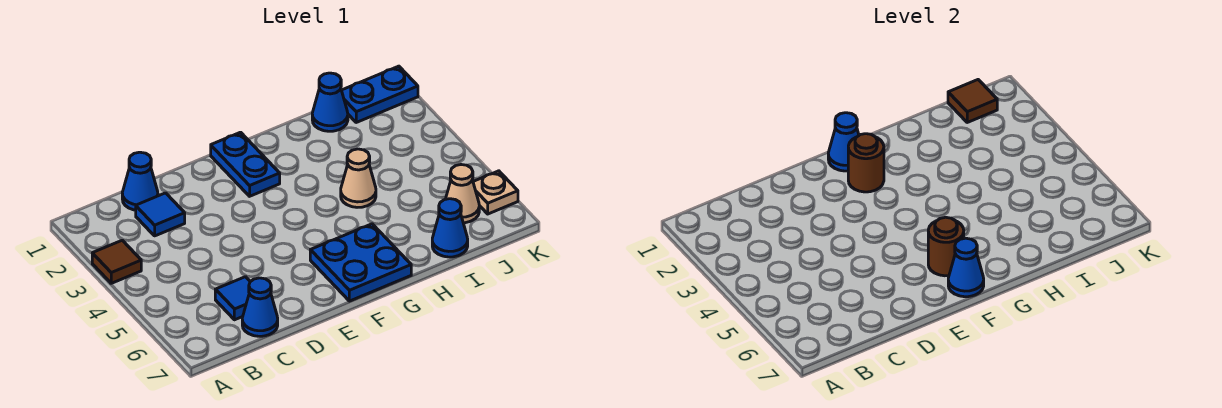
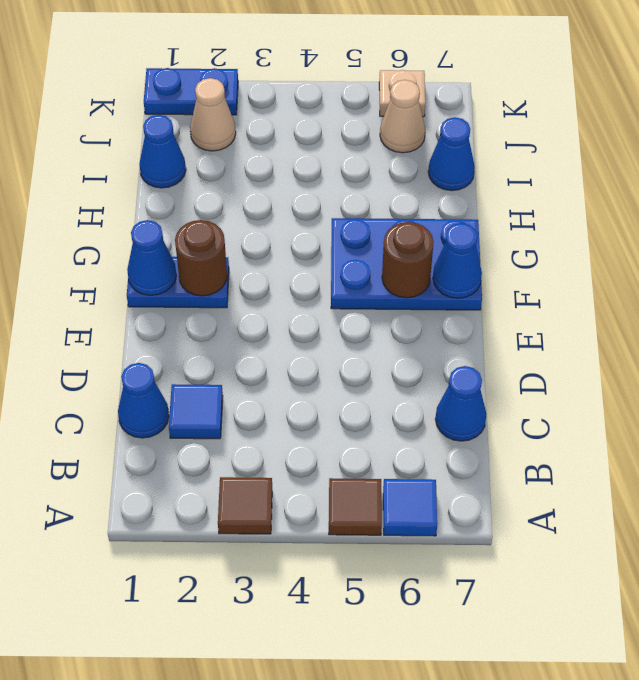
blue 1x1 tile [215,277,250,320] -> blue 1x1 tile moved to [383,479,437,536]
blue 2x2 plate [310,224,411,301] -> blue 2x3 plate [331,218,482,310]
tan 1x1 cone [341,149,376,207] -> tan 1x1 cone moved to [190,78,236,151]
blue 1x2 plate [342,66,418,122] -> blue 1x2 plate turned to [144,68,238,115]
brown 1x1 tile [948,80,997,122] -> brown 1x1 tile moved to [329,478,382,535]

